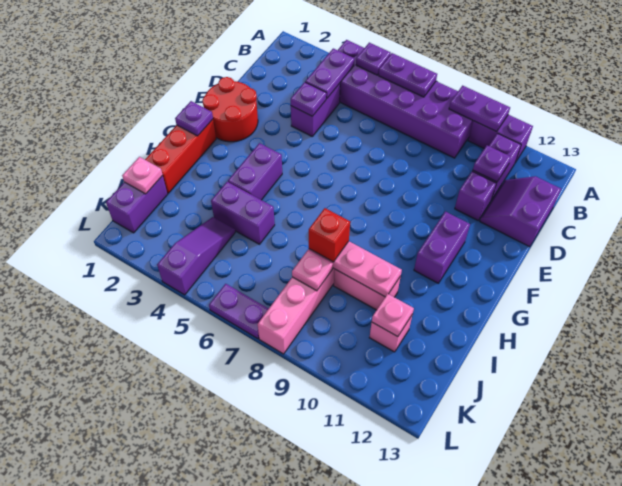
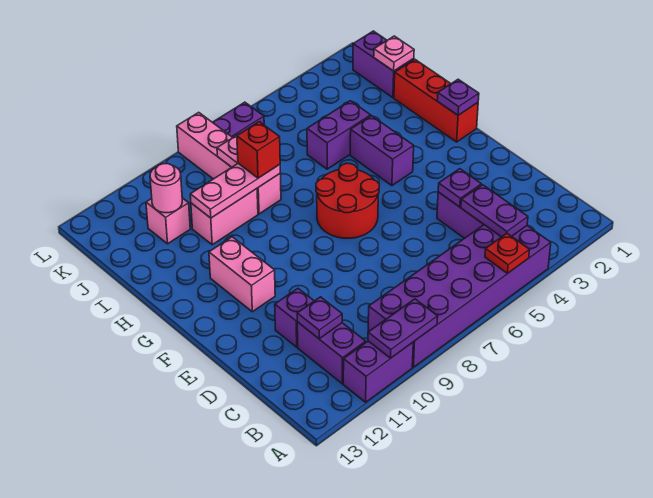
purple 1x1 plate [356,43,391,75] -> red 1x1 plate [485,233,529,274]
purple 1x2 plate [379,53,437,97] -> none
purple 2x2 slope [480,176,561,247] -> none
red 2x2 round brick [202,77,258,142] -> red 2x2 round brick moved to [316,163,379,238]
purple 1x2 brick [414,212,470,283] -> pink 1x2 brick [209,237,275,312]
purple 1x3 slope [157,217,235,295] -> none
pink 1x1 plate [372,294,414,337] -> pink 1x1 round brick [150,164,182,213]

